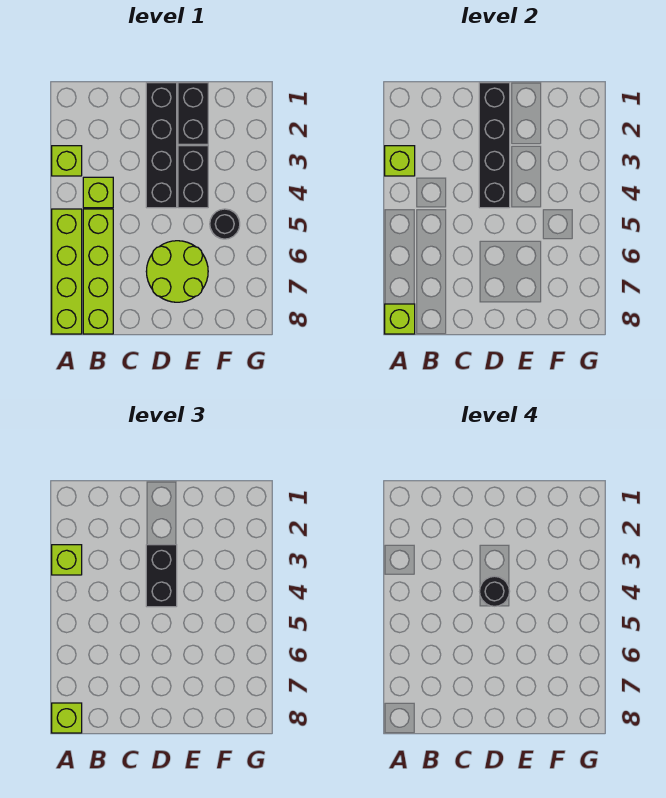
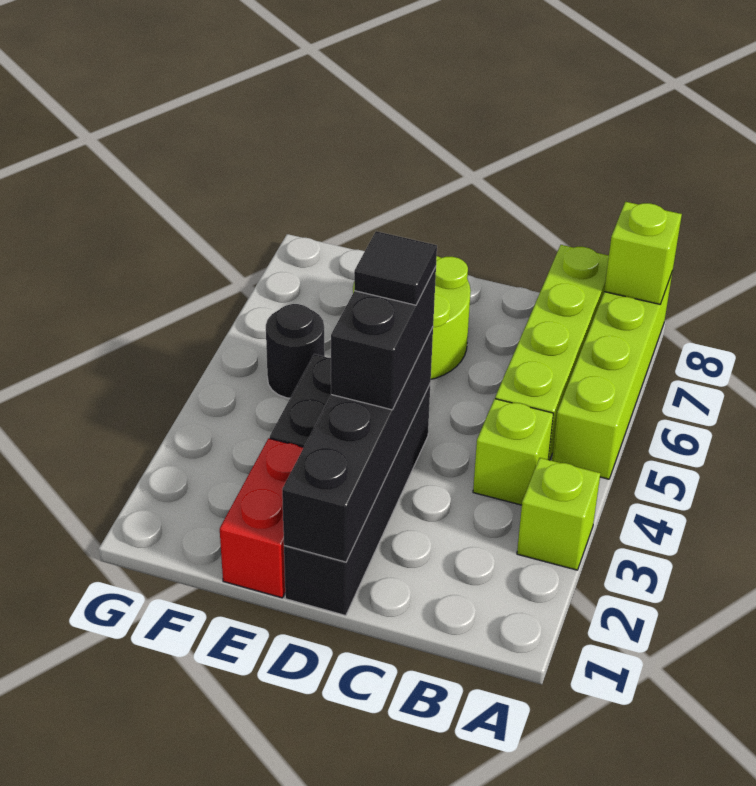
lime 1x1 brick [385,146,415,176] -> none
lime 1x1 brick [52,545,82,575] -> none
lime 1x1 brick [52,703,82,733] -> none
black 1x1 round brick [480,576,510,606] -> black 1x1 tile [354,231,437,305]
black 1x2 brick [178,83,208,144] -> red 1x2 brick [220,438,304,598]

